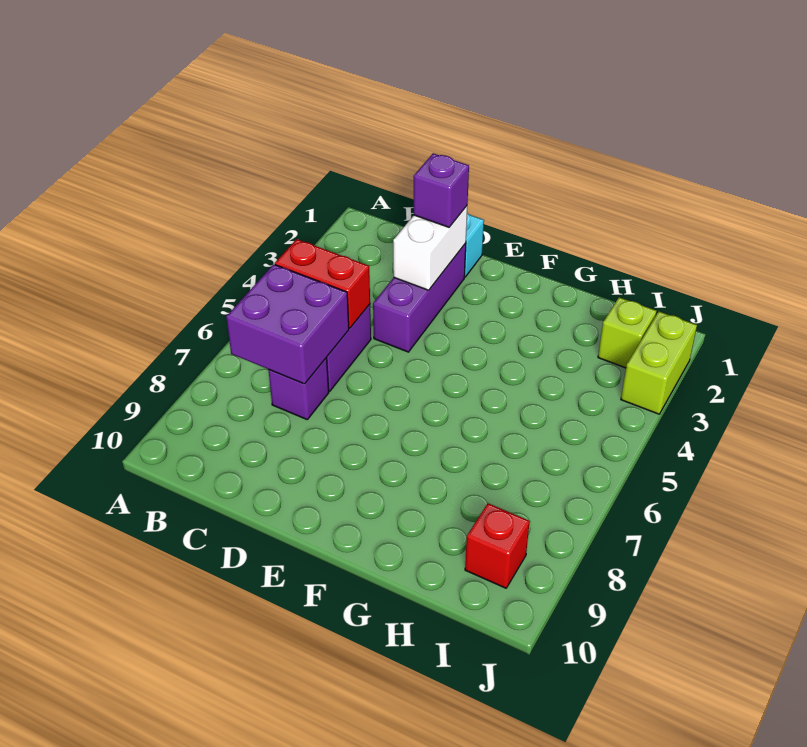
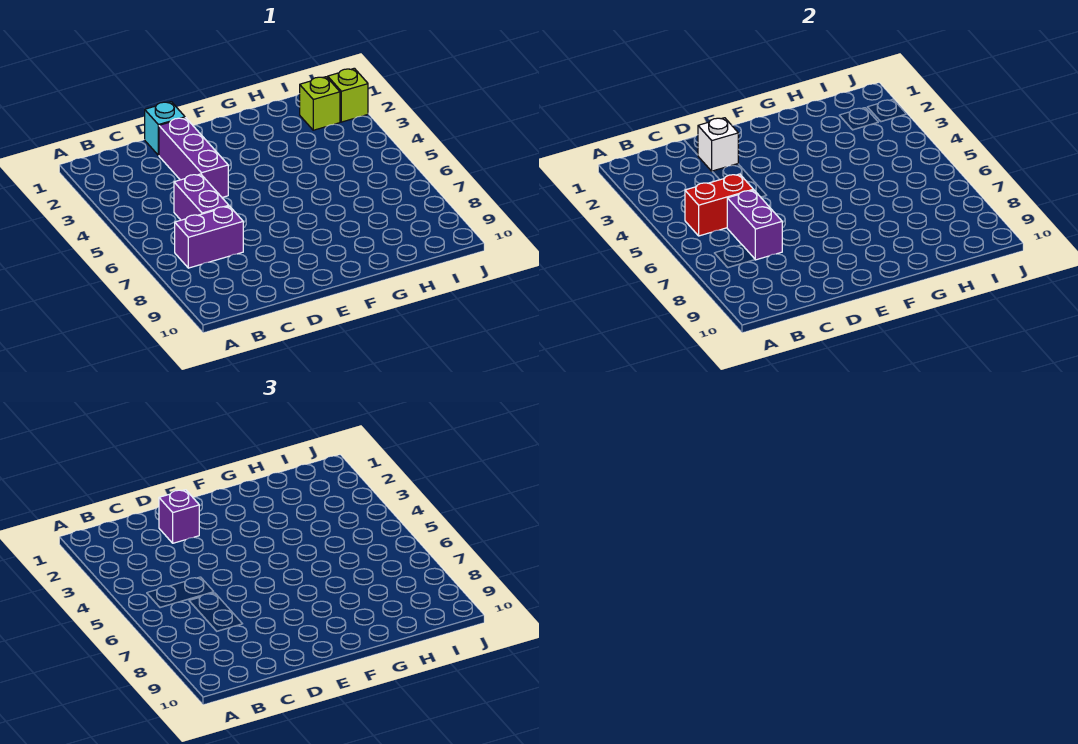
purple 2x2 brick [226,264,349,384] -> purple 1x2 brick [727,190,782,260]
purple 1x1 brick [269,358,329,419] -> purple 1x2 brick [175,206,243,268]
white 1x2 brick [393,206,467,290] -> white 1x1 brick [698,118,738,171]
red 1x1 brick [465,503,530,588] -> none
lime 1x2 brick [621,312,697,414] -> lime 1x1 brick [328,68,368,122]

